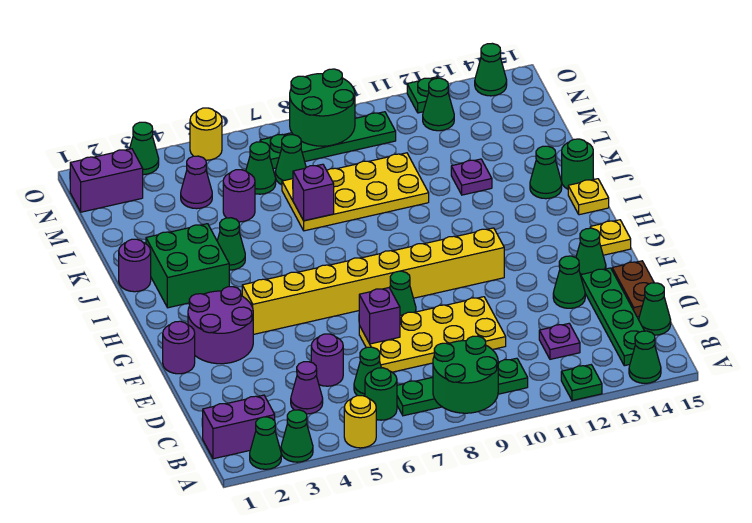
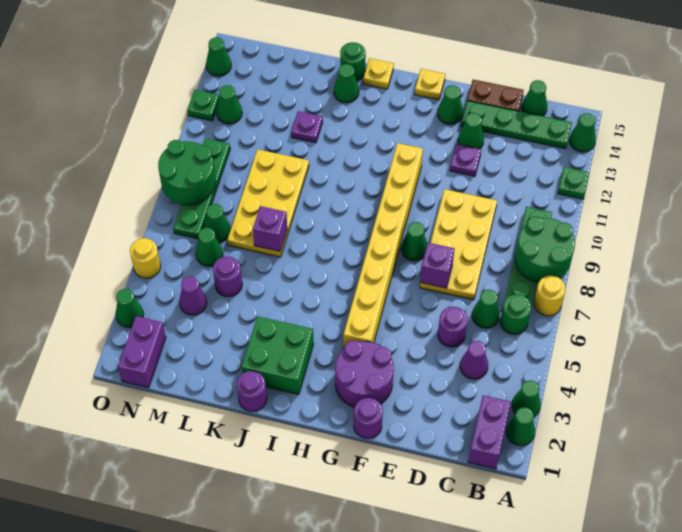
yellow 1x1 round brick [344,396,376,448] -> yellow 1x1 round brick moved to [534,276,565,316]
purple 1x1 plate [539,324,580,359] -> purple 1x1 plate moved to [450,144,481,176]
green 1x1 cone [217,218,245,270] -> none

